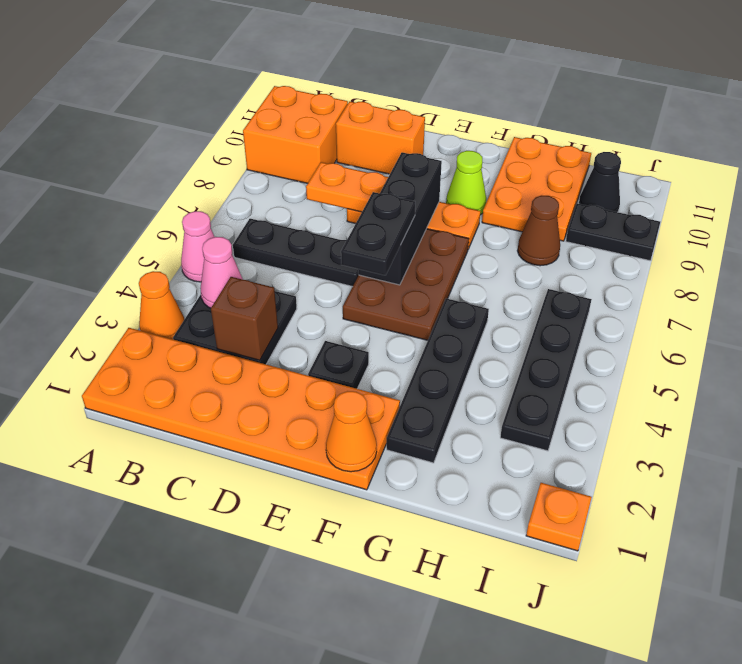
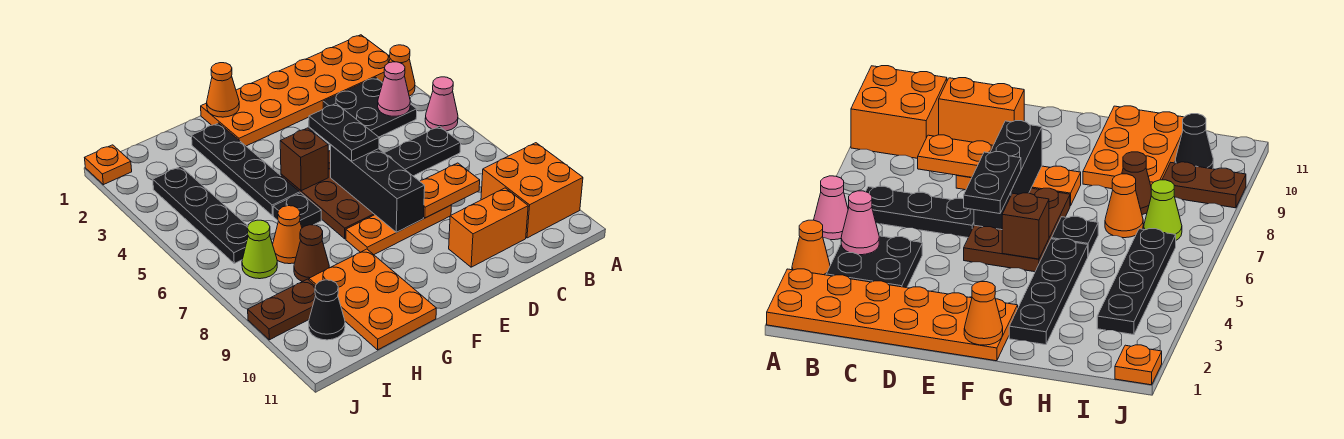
brown 1x1 brick [211,277,278,360] -> brown 1x1 brick moved to [280,128,328,191]
black 1x1 plate [308,341,369,389] -> black 1x1 plate moved to [273,193,321,228]
lime 1x1 cone [446,151,486,215] -> lime 1x1 cone moved to [242,220,277,279]
none -> orange 1x1 cone [273,206,302,264]
black 1x2 plate [566,204,660,261] -> brown 1x2 plate [248,279,316,340]

